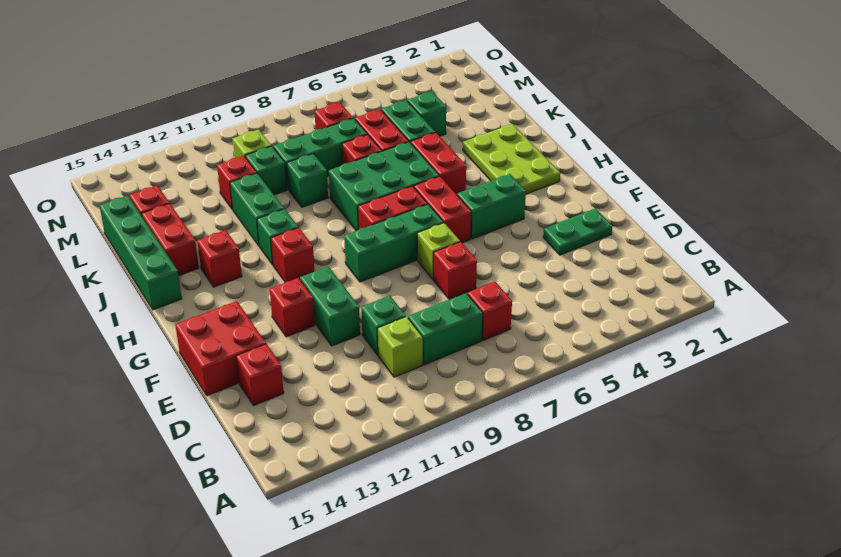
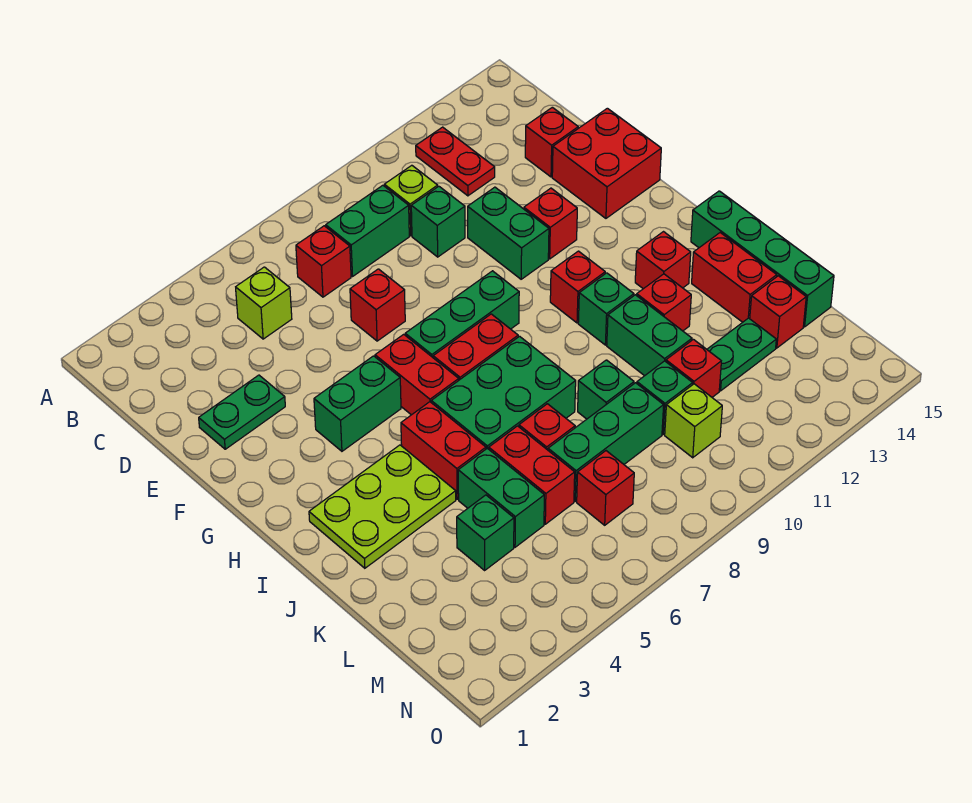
none -> red 1x2 plate [416,127,495,196]
lime 1x1 brick [417,223,460,279] -> lime 1x1 brick moved to [236,267,292,339]
lime 2x3 plate [463,124,560,194] -> lime 2x3 plate turned to [309,445,456,568]
none -> red 1x1 brick [637,274,691,331]
none -> green 1x2 plate [707,318,776,391]

